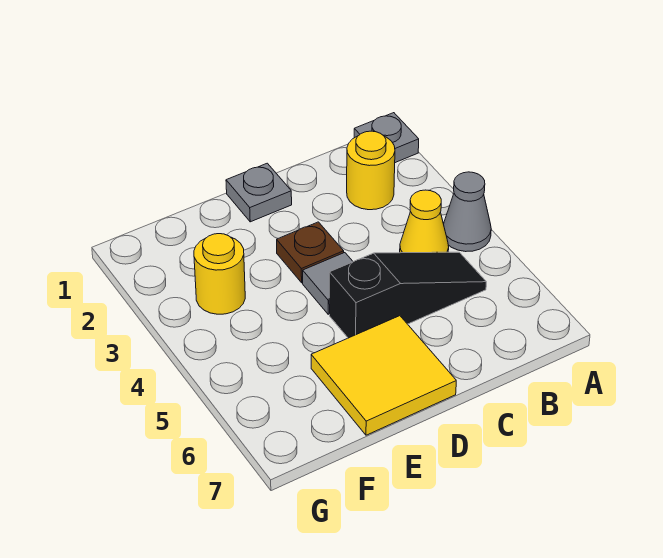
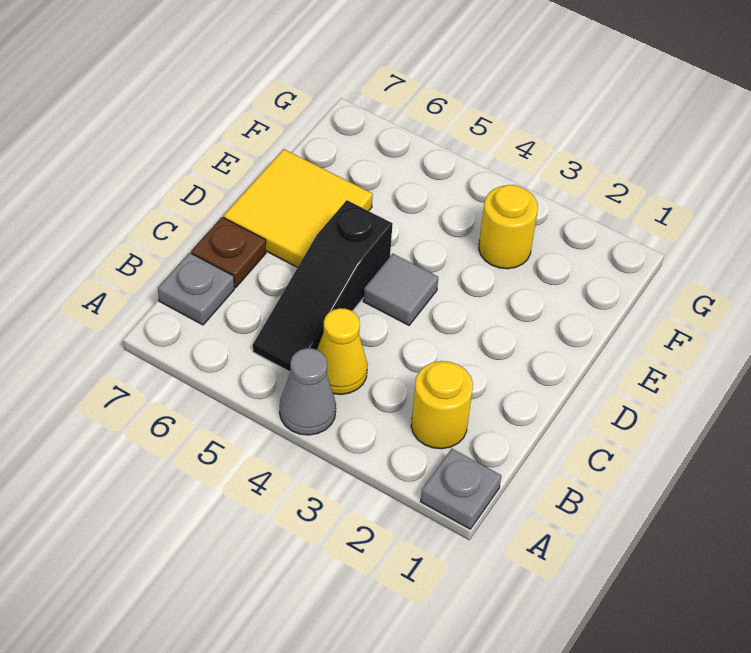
grey 1x1 plate [226,163,292,222] -> grey 1x1 plate moved to [158,253,234,325]
brown 1x1 plate [277,222,344,283] -> brown 1x1 plate moved to [191,217,266,288]

